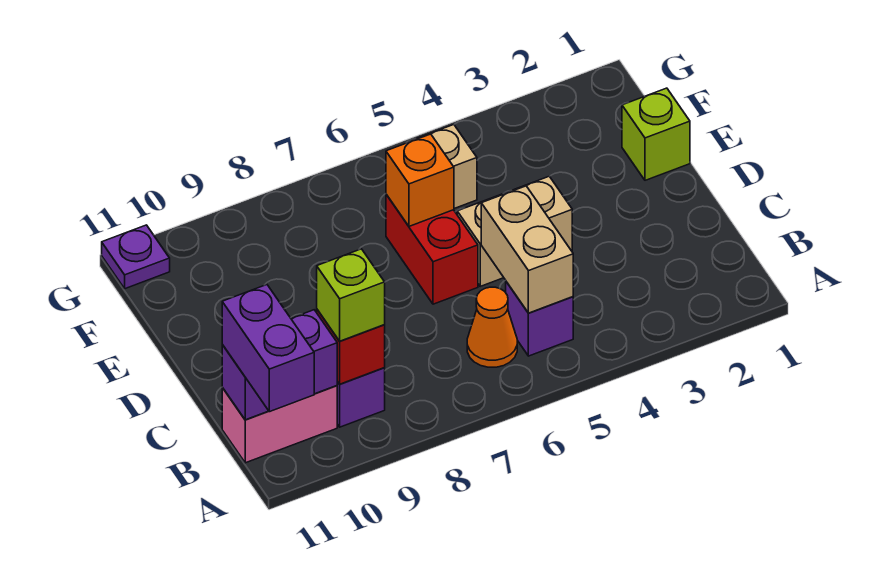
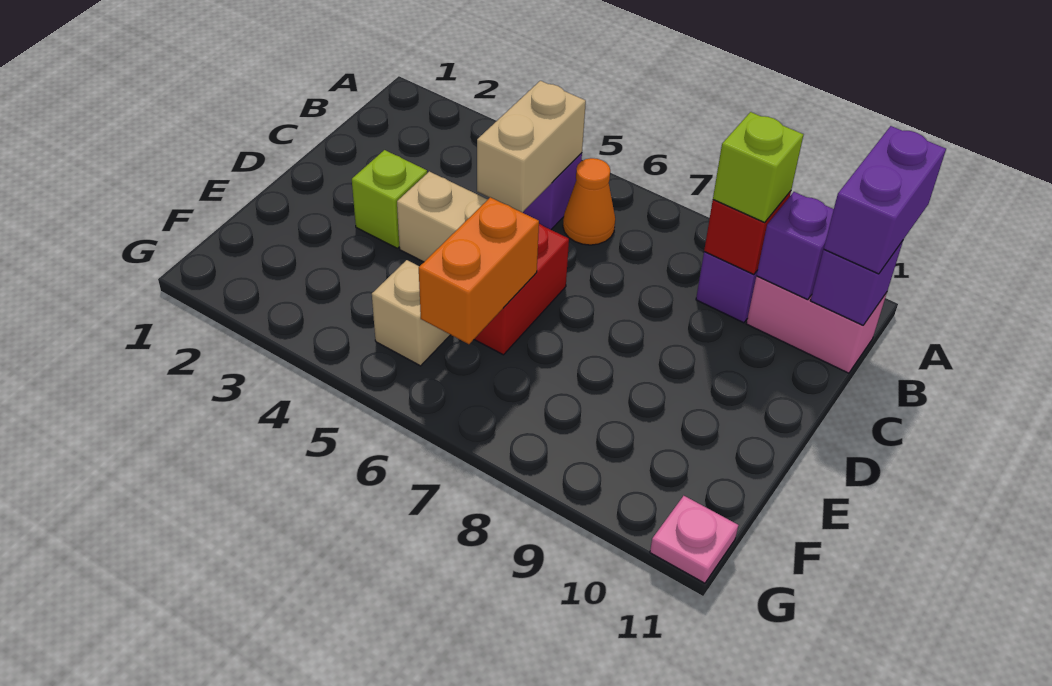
lime 1x1 brick [622,88,690,180] -> lime 1x1 brick moved to [352,150,427,248]
orange 1x1 brick [386,134,454,226] -> orange 1x2 brick [419,197,539,344]
purple 1x1 plate [102,225,170,289] -> pink 1x1 plate [650,496,738,583]

